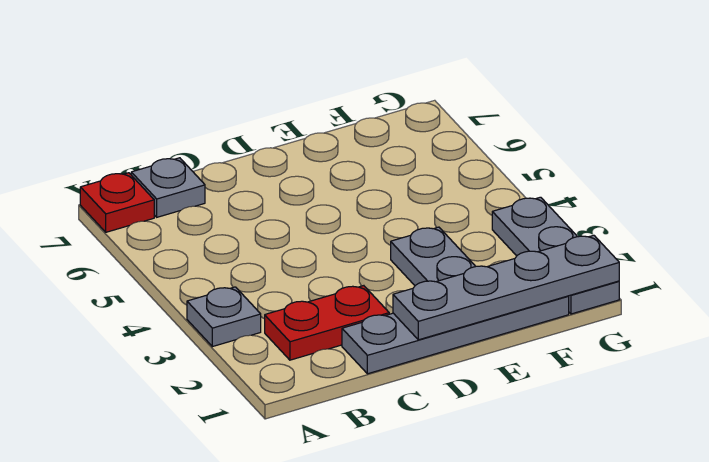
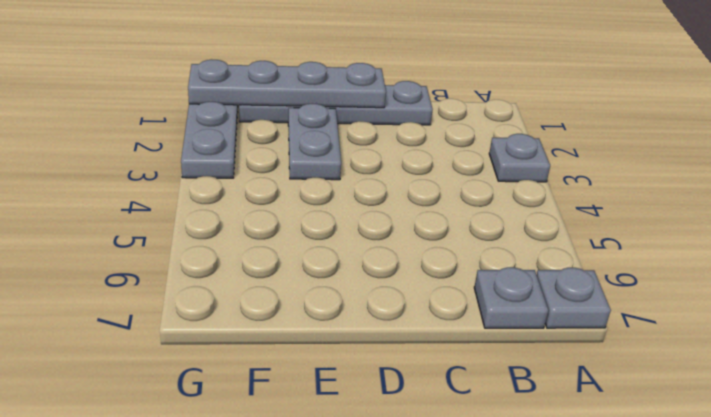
red 1x1 plate [80,173,154,232] -> grey 1x1 plate [537,268,611,328]
red 1x2 plate [265,286,389,360] -> none

